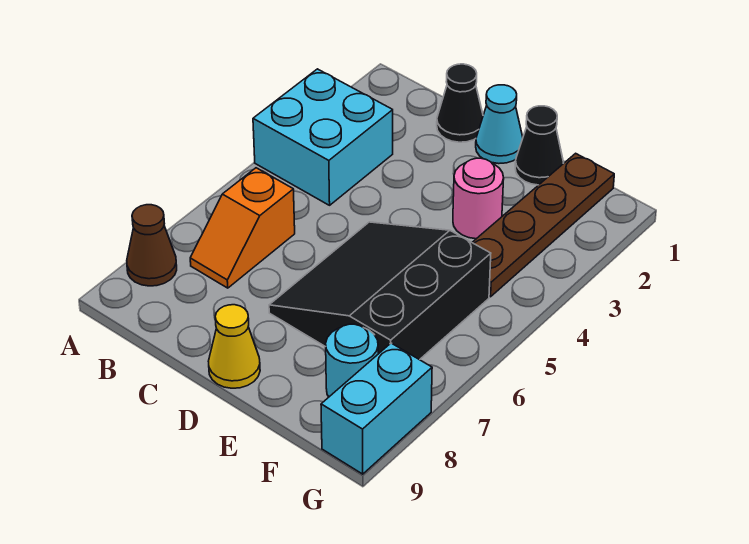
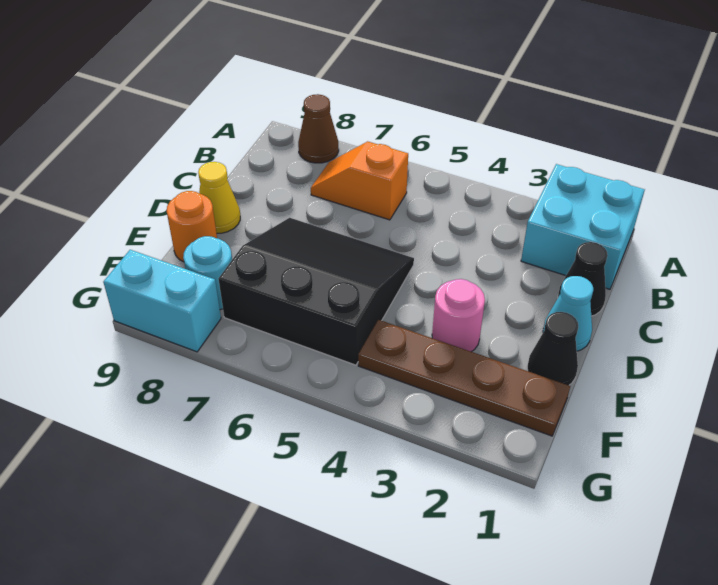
cyan 2x2 brick [253,69,393,205] -> cyan 2x2 brick moved to [521,164,645,289]
none -> orange 1x1 round brick [167,191,217,262]

